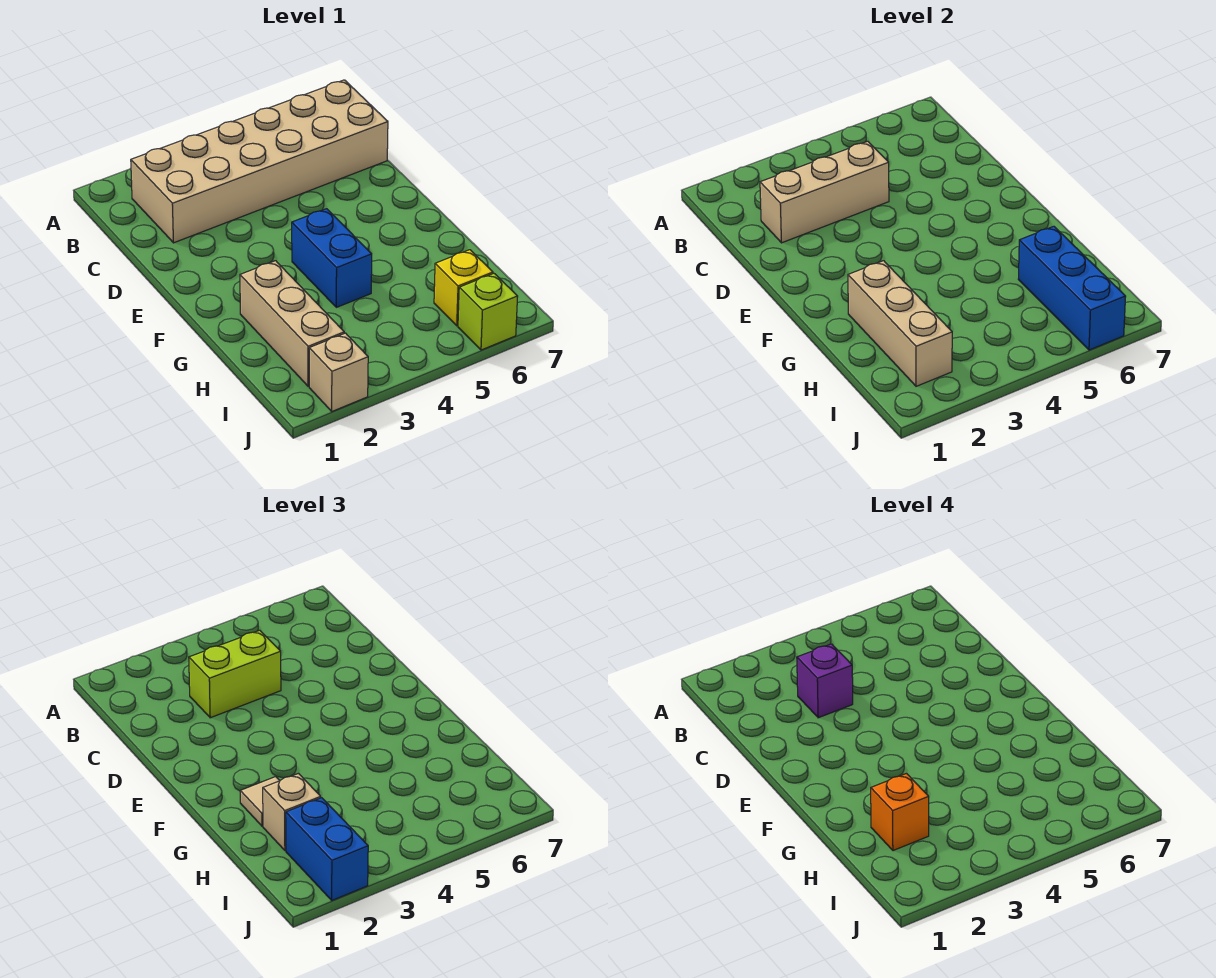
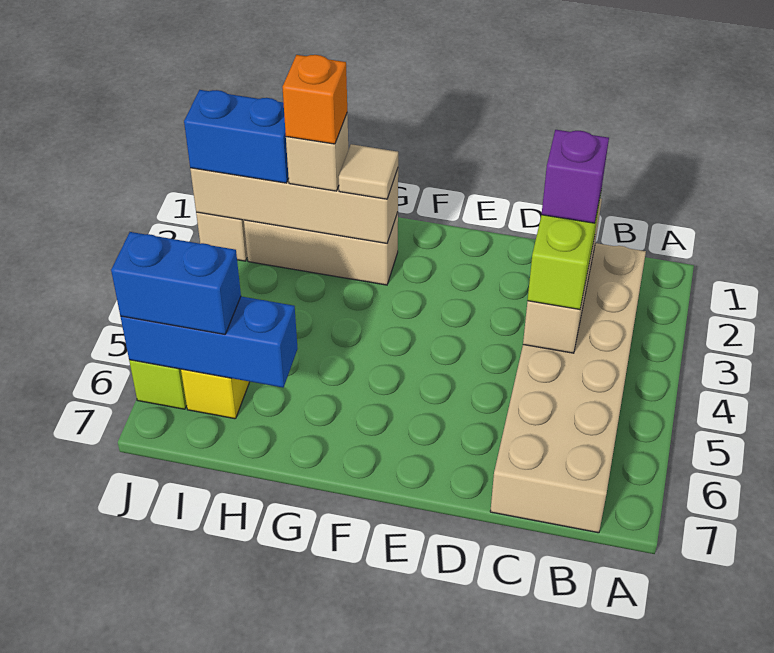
blue 1x2 brick [292,209,372,307] -> blue 1x2 brick moved to [111,232,241,334]
tan 1x3 brick [848,261,952,386] -> tan 1x4 brick [190,168,398,243]

